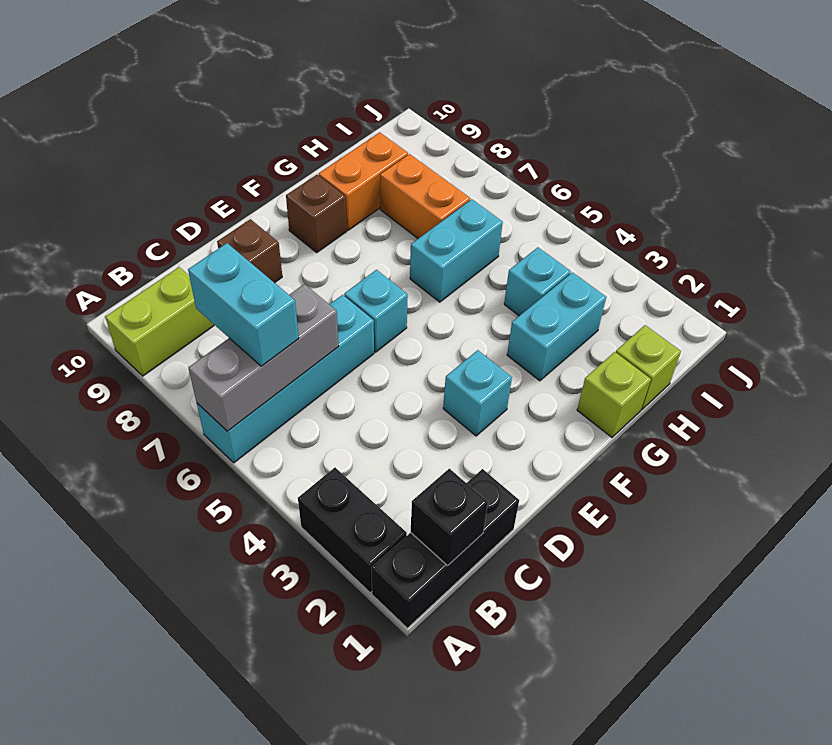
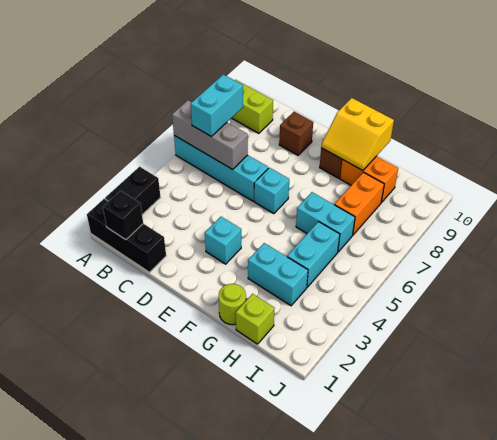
none -> yellow 2x2 slope [321,98,394,171]
lime 1x1 brick [577,352,651,437] -> lime 1x1 round brick [219,284,246,325]
cyan 1x1 brick [504,247,571,316] -> cyan 1x2 brick [287,222,340,287]

